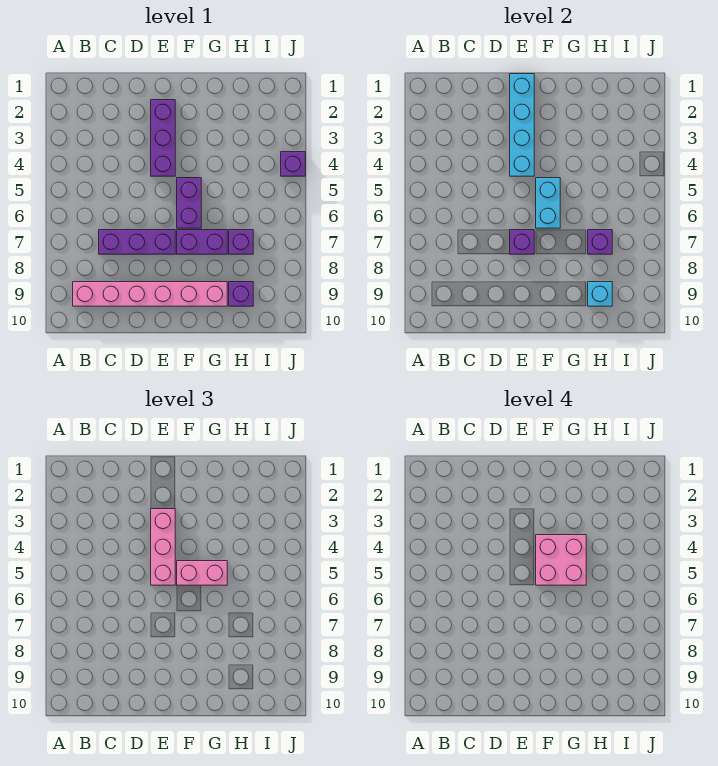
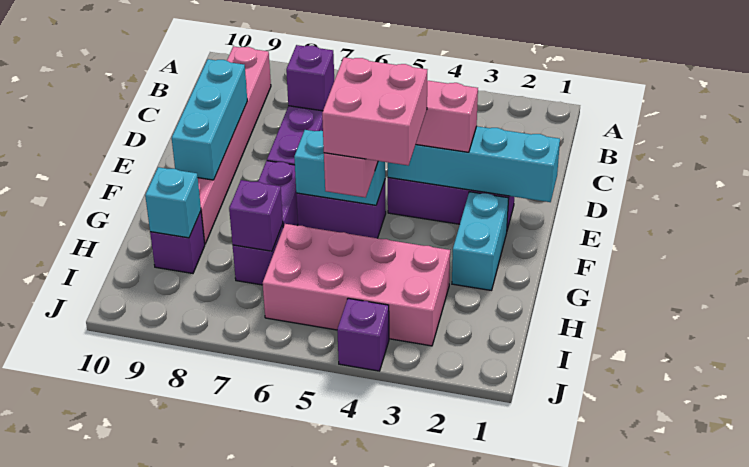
none -> cyan 1x3 brick [172,59,247,180]
purple 1x1 brick [510,230,534,254] -> purple 1x1 brick moved to [286,45,334,111]
none -> cyan 1x2 brick [452,192,509,290]
none -> pink 2x4 brick [263,224,450,346]

